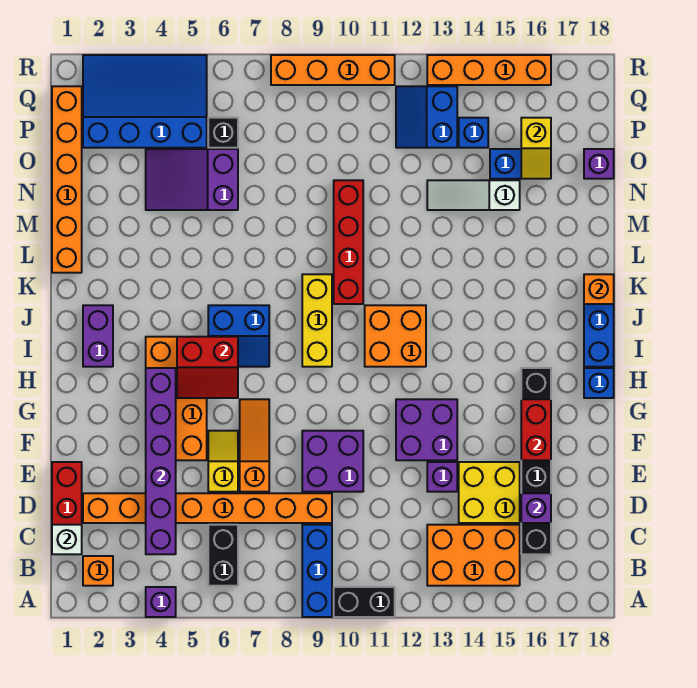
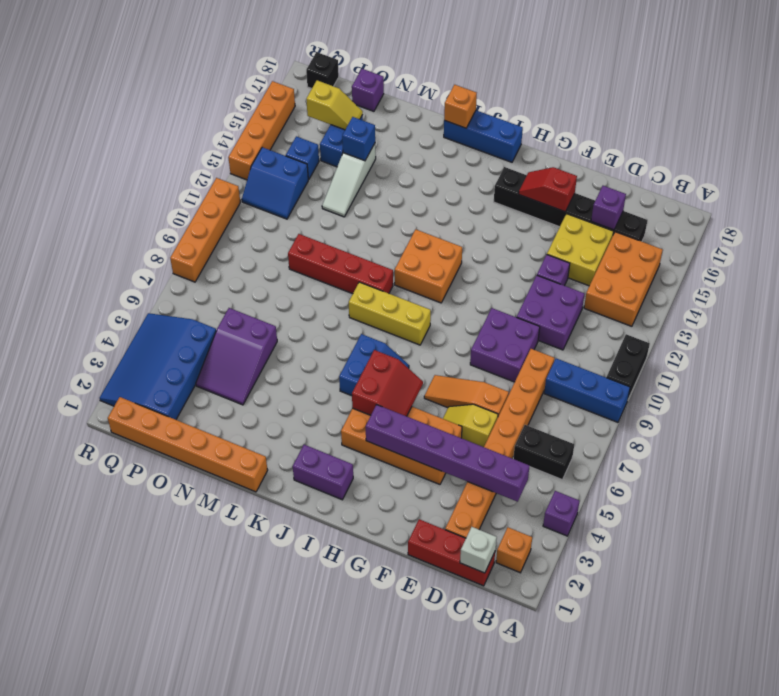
purple 2x2 brick [396,399,457,460] -> purple 2x2 brick moved to [517,276,584,350]
red 1x2 brick [521,399,551,460] -> red 1x2 slope [519,167,577,212]
blue 1x1 brick [584,368,614,398] -> blue 1x1 brick moved to [342,117,375,161]
black 1x1 brick [208,118,238,148] -> black 1x1 brick moved to [306,52,339,89]

